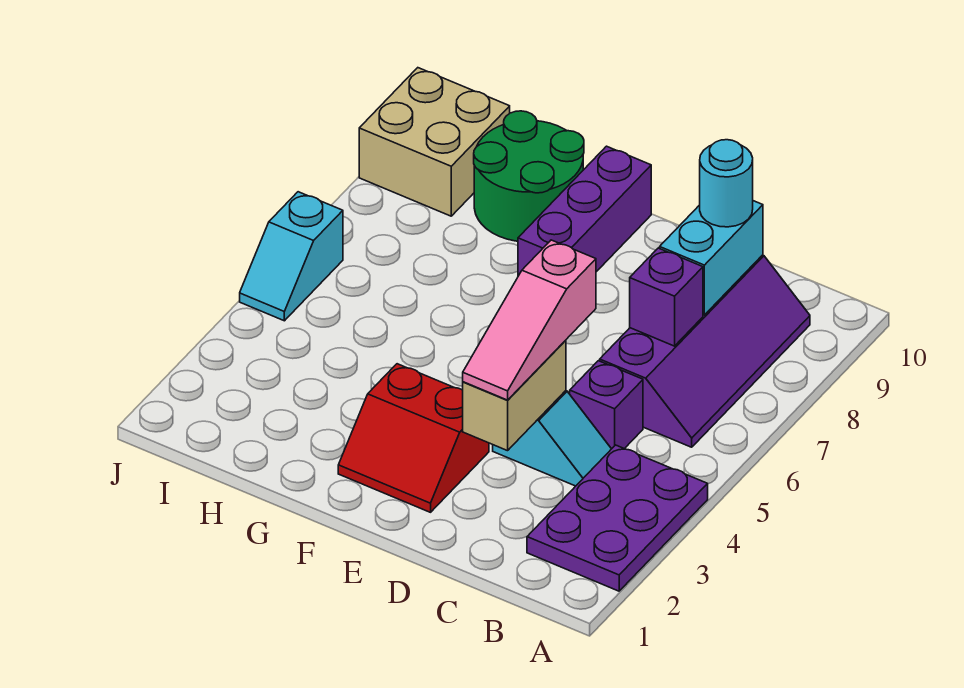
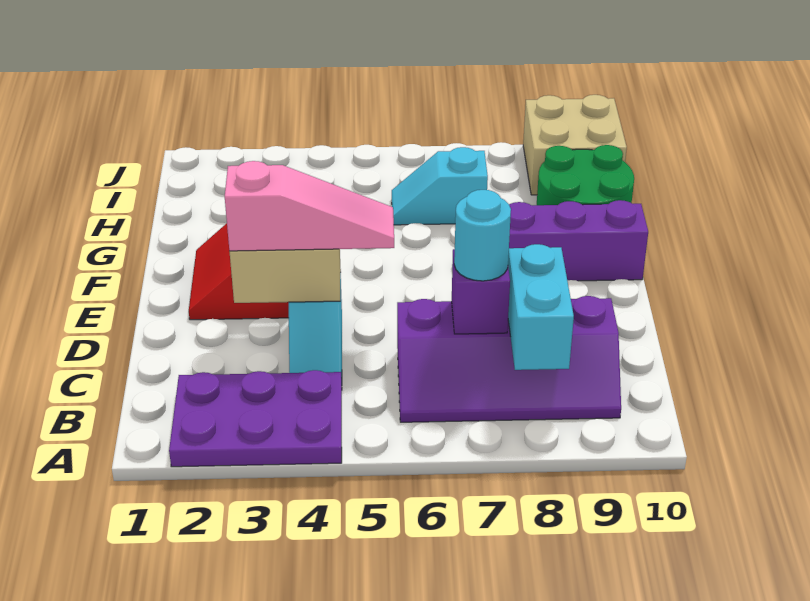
purple 1x1 brick [570,361,643,449] -> none
cyan 1x2 brick [660,201,763,315] -> cyan 1x2 brick turned to [508,244,574,370]
cyan 1x1 round brick [700,140,753,227] -> cyan 1x1 round brick moved to [454,190,511,281]
pink 1x3 slope [463,240,596,400] -> pink 1x3 slope turned to [225,161,394,251]
cyan 1x2 slope [240,192,343,321] -> cyan 1x2 slope moved to [392,147,488,225]

